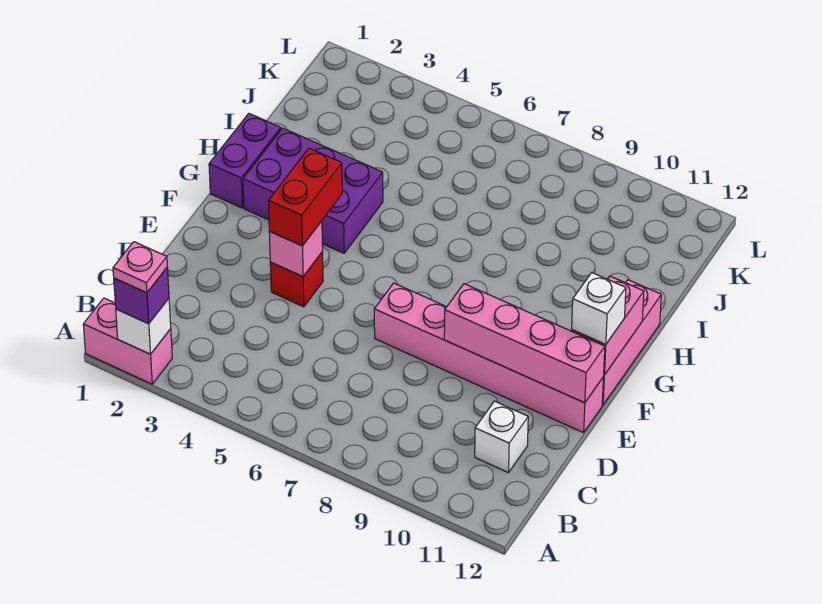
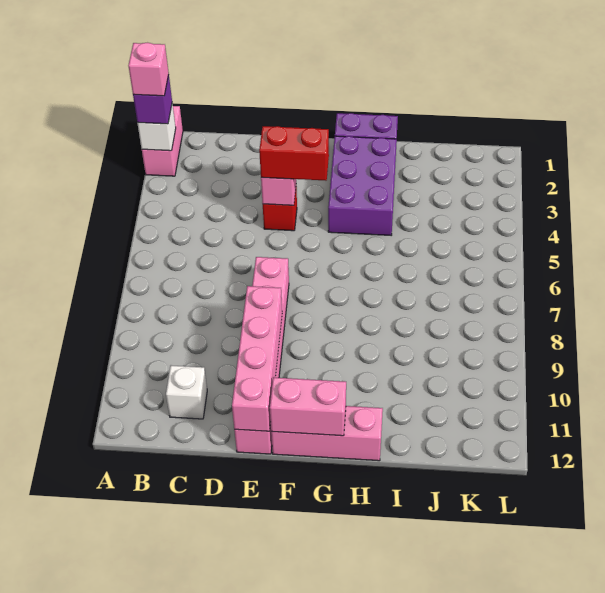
pink 1x1 plate [113,242,167,293] -> pink 1x1 brick [128,43,169,96]
white 1x1 brick [572,273,626,345] -> none

